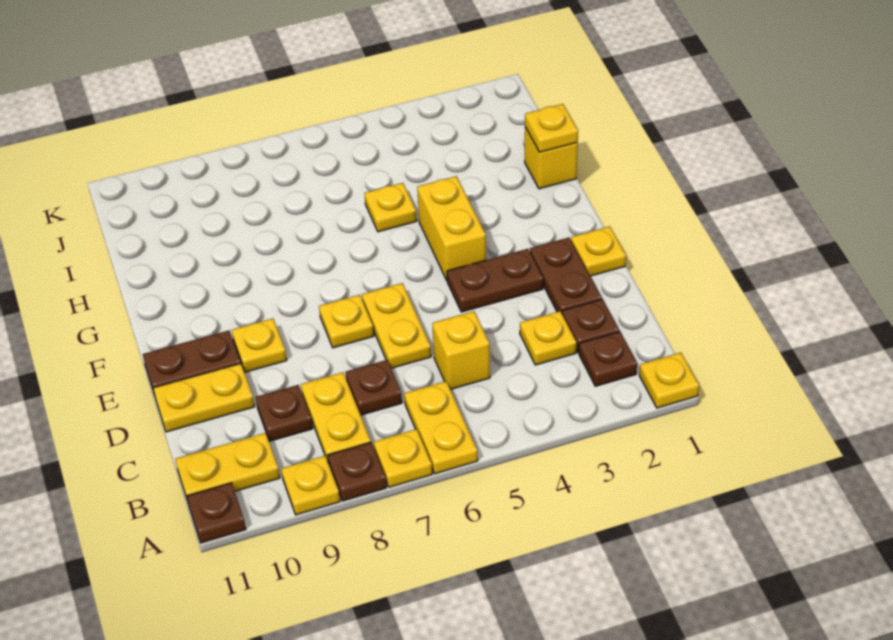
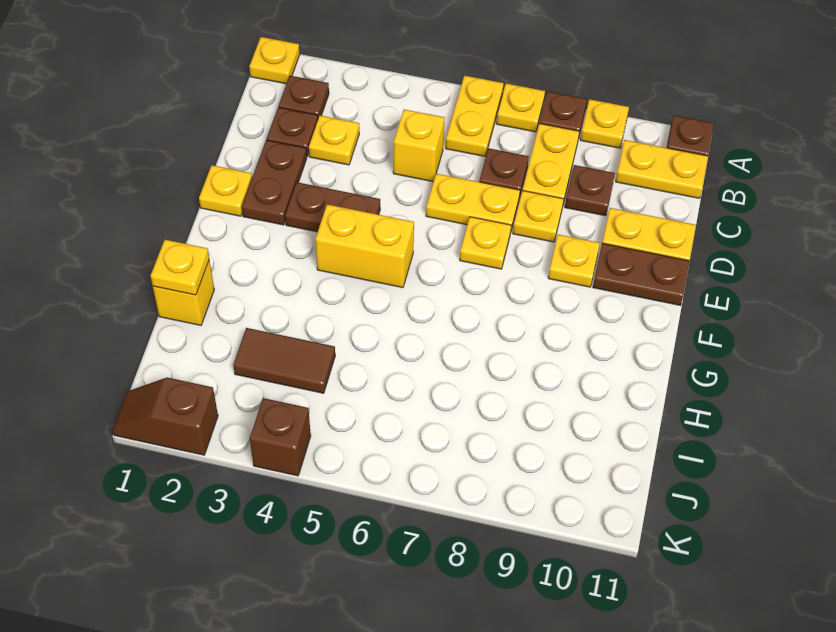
yellow 1x2 plate [362,283,431,368] -> yellow 1x2 plate turned to [426,174,520,230]
yellow 1x2 brick [417,176,486,280] -> yellow 1x2 brick turned to [315,204,414,288]
yellow 1x1 plate [365,183,417,232] -> yellow 1x1 plate moved to [513,191,564,242]
none -> brown 1x2 tile [233,328,335,393]
none -> brown 1x2 slope [113,378,218,455]
none -> brown 1x1 brick [250,398,311,476]

